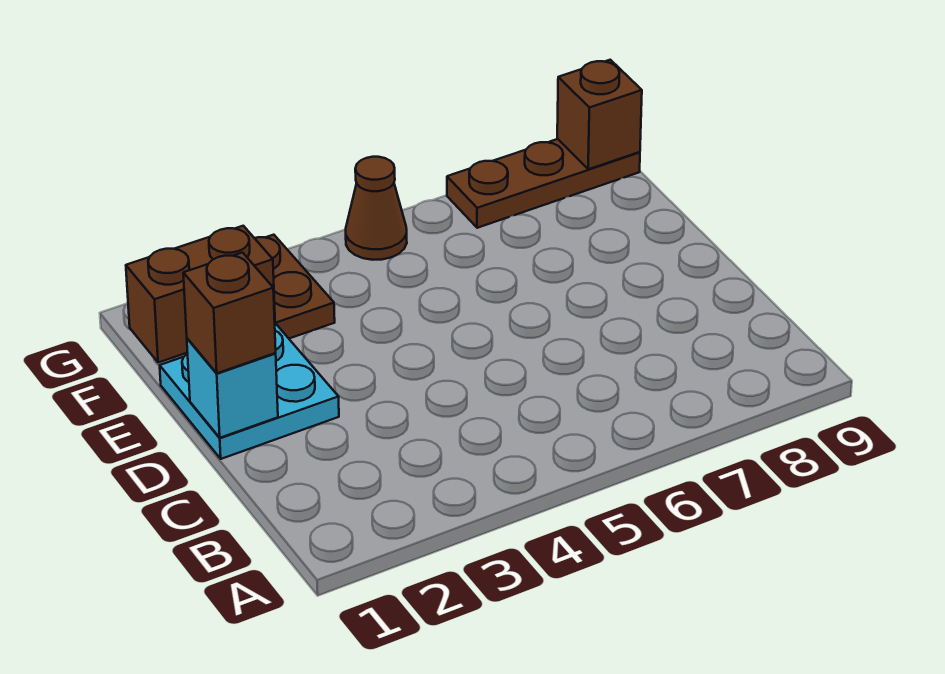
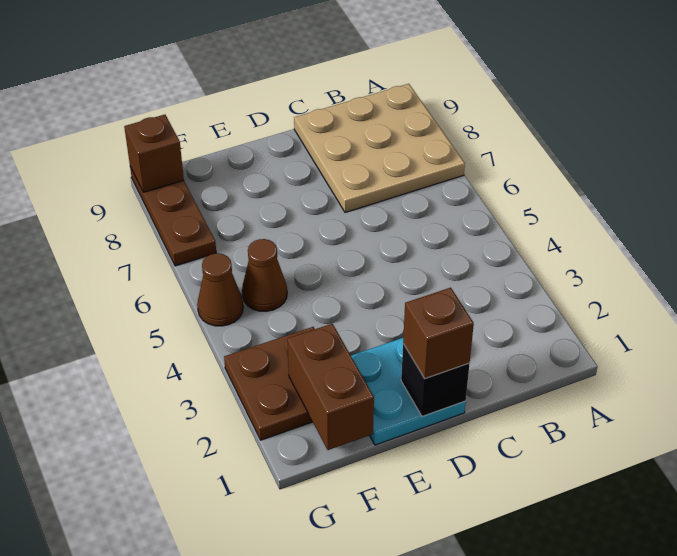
none -> tan 3x3 plate [294,84,465,213]
cyan 1x1 brick [187,338,278,438] -> black 1x1 brick [401,344,470,417]
none -> brown 1x1 cone [242,239,287,311]

